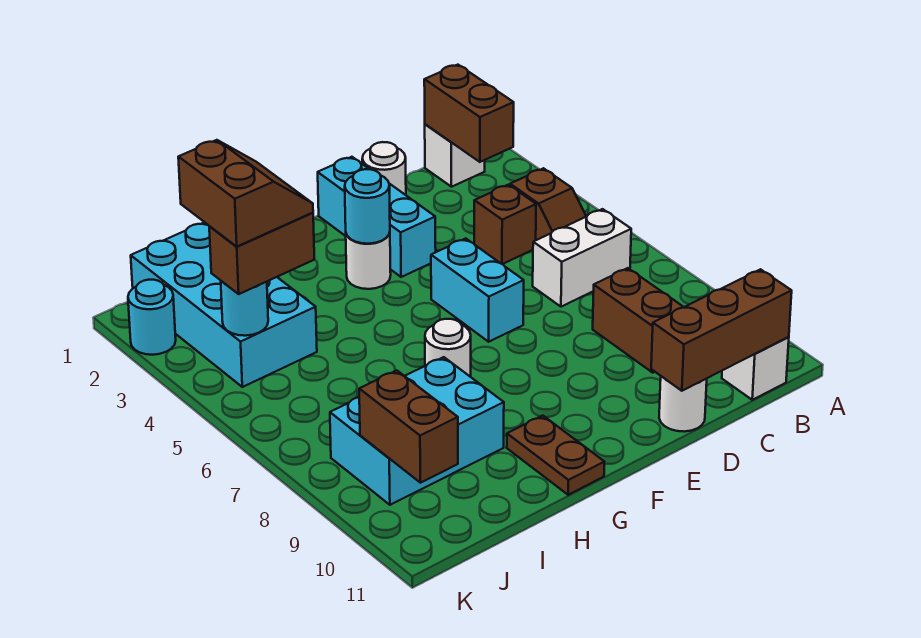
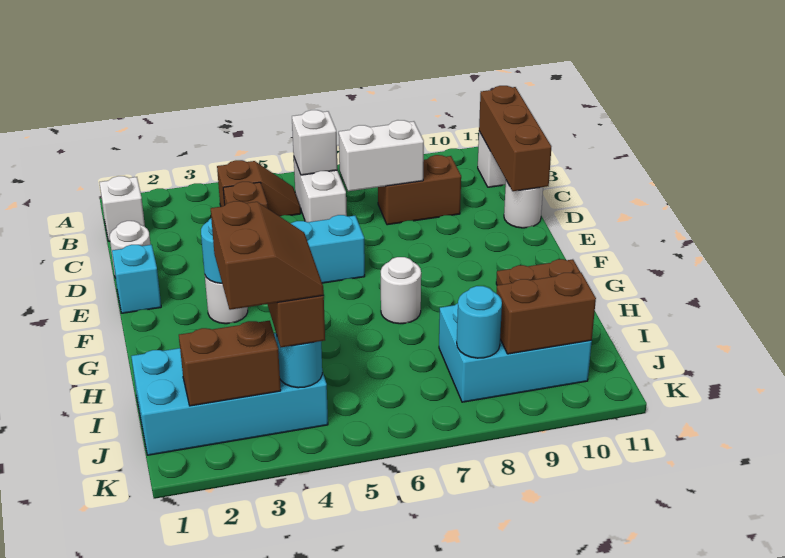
brown 1x2 brick [424,65,514,162] -> brown 1x2 brick moved to [179,321,281,406]
none -> white 1x1 brick [292,110,337,175]
none -> white 1x2 brick [339,120,424,191]
cyan 1x3 brick [318,157,436,277] -> cyan 1x1 brick [112,245,161,313]
cyan 2x3 brick [330,357,504,505] -> cyan 2x3 brick turned to [439,303,592,402]
brown 2x2 slope [178,140,313,246] -> brown 2x2 slope turned to [211,201,324,310]
cyan 1x1 round brick [128,280,176,355] -> cyan 1x1 round brick moved to [457,286,502,358]

